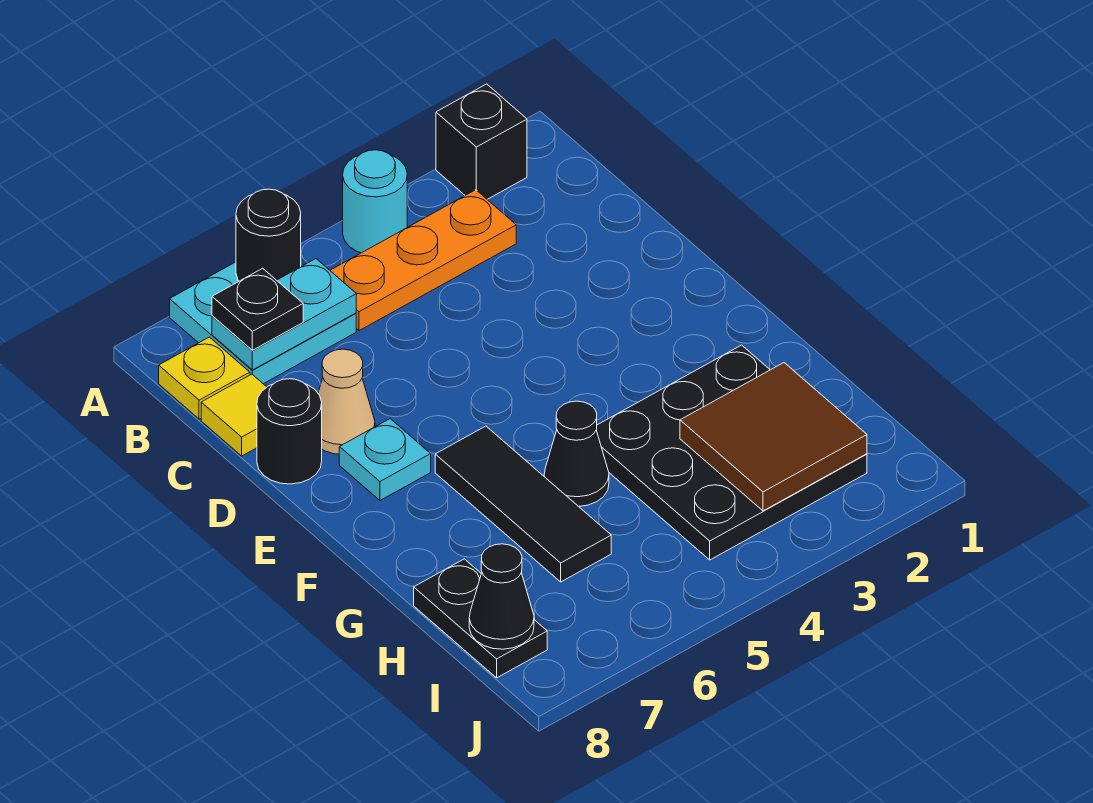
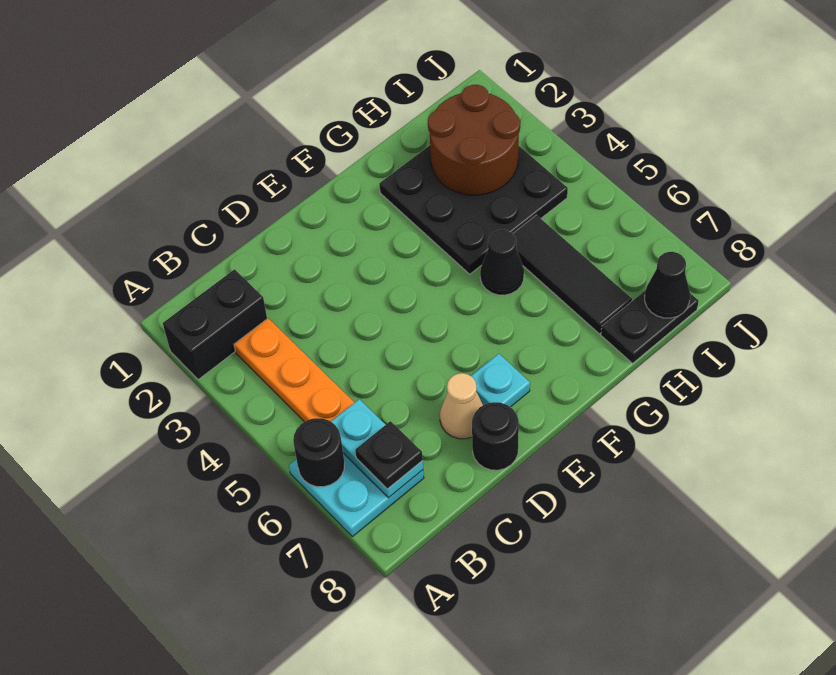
black 1x1 brick [436,84,527,199] -> black 1x2 brick [163,269,267,380]
cyan 1x1 round brick [343,150,407,253] -> none
yellow 1x1 plate [159,337,250,419] -> none
yellow 1x1 tile [201,374,267,456] -> none
black 1x3 tile [435,426,611,582] -> black 1x3 tile turned to [513,215,632,334]
brown 2x2 tile [680,363,867,511] -> brown 2x2 round brick [428,85,520,195]

